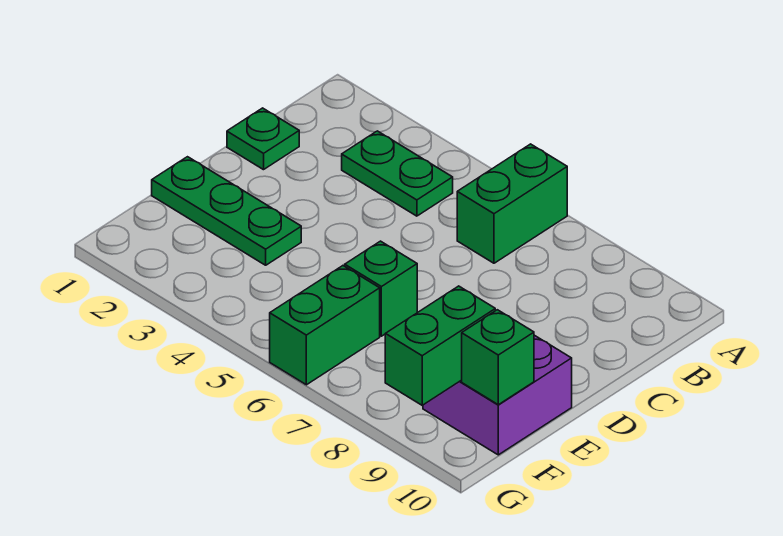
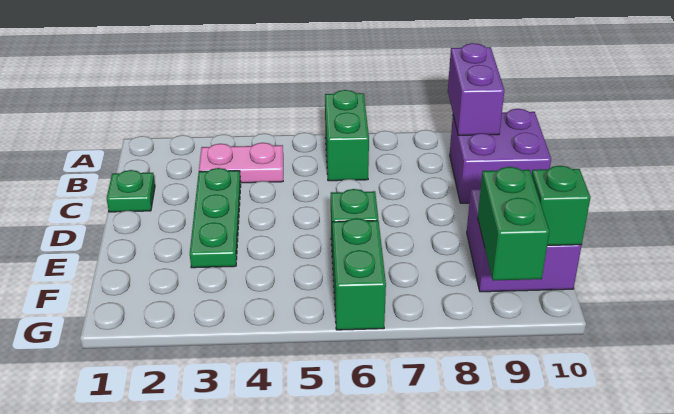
none -> purple 1x2 brick [448,43,504,135]
green 1x2 plate [342,131,453,216] -> pink 1x2 plate [199,143,283,183]
none -> purple 2x2 brick [450,109,551,203]
green 1x3 plate [152,157,301,265] -> green 1x3 plate turned to [190,168,241,268]

